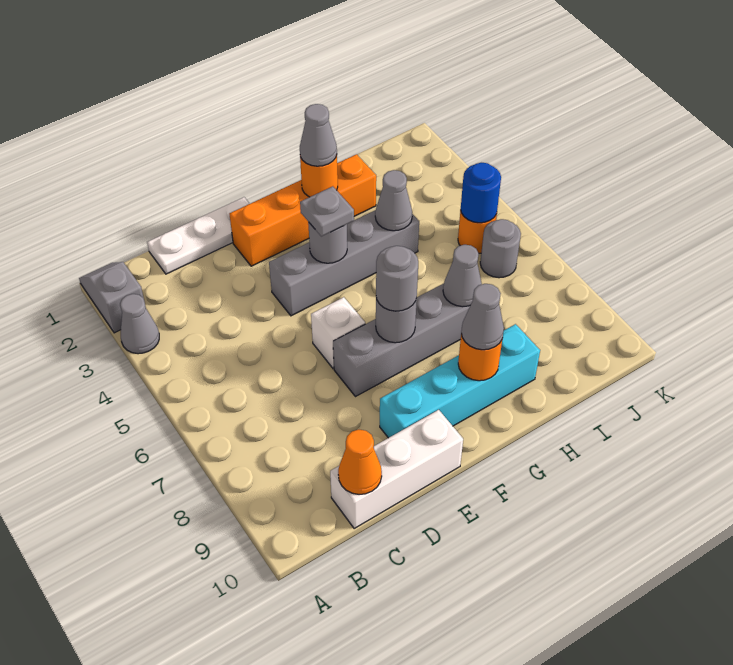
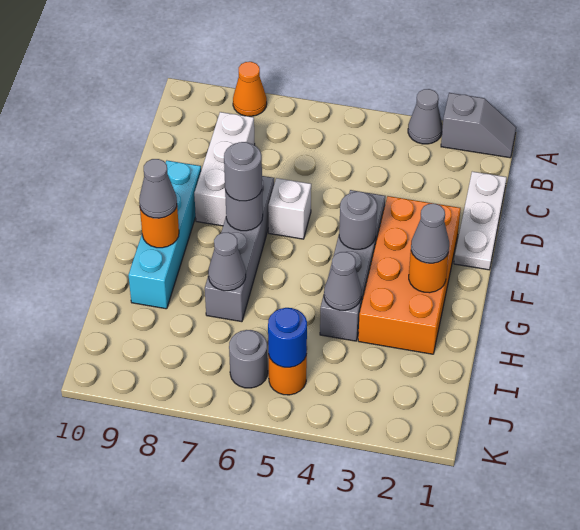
white 1x3 brick [330,410,463,528] -> white 1x3 brick moved to [194,112,255,226]
orange 1x1 cone [338,430,382,494] -> orange 1x1 cone moved to [233,62,267,116]
orange 1x4 brick [229,154,376,266] -> orange 2x4 brick [358,196,461,354]
grey 1x1 plate [300,186,354,236] -> none

